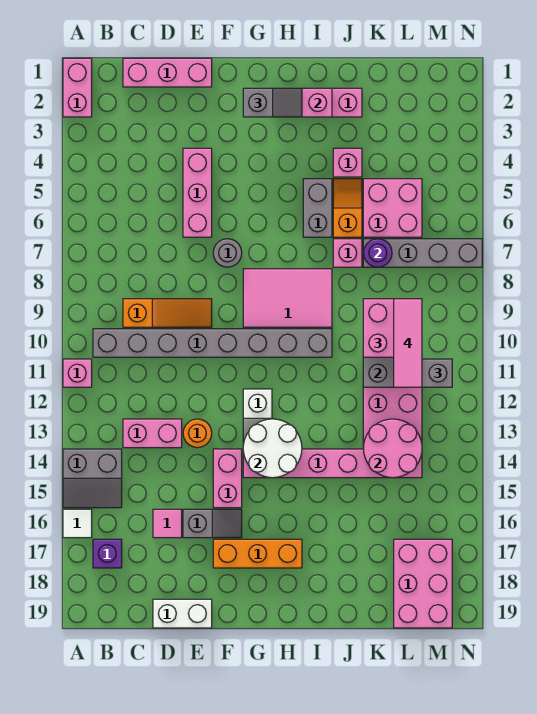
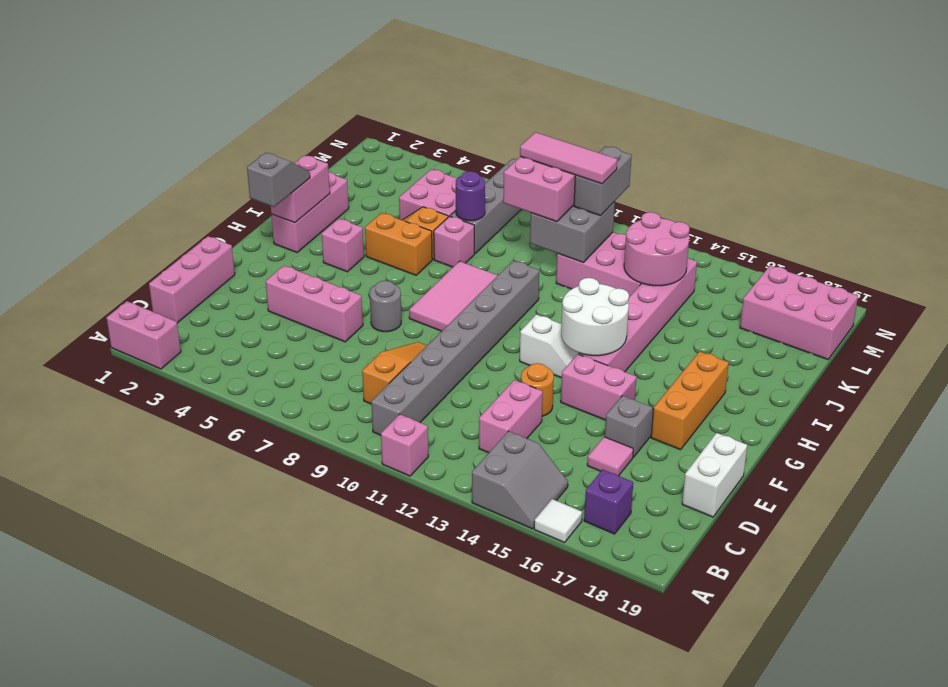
grey 1x2 brick [303,179,332,237] -> orange 1x2 brick [365,213,432,275]
pink 1x1 brick [333,148,362,177] -> pink 1x1 brick moved to [322,219,364,272]

